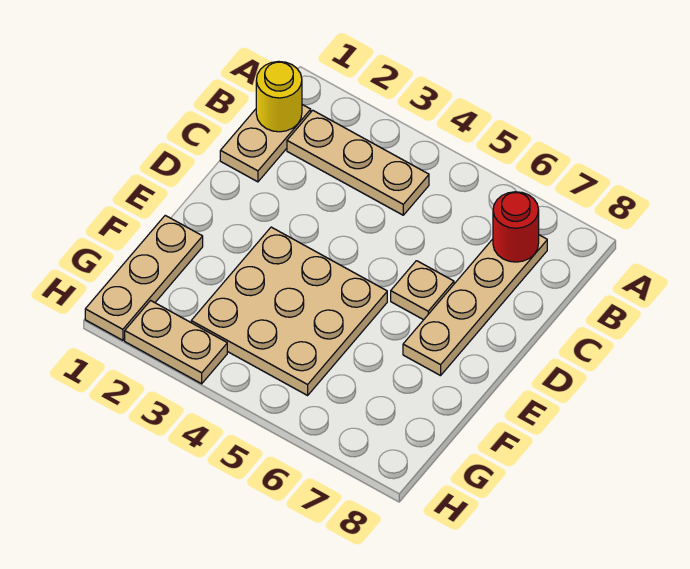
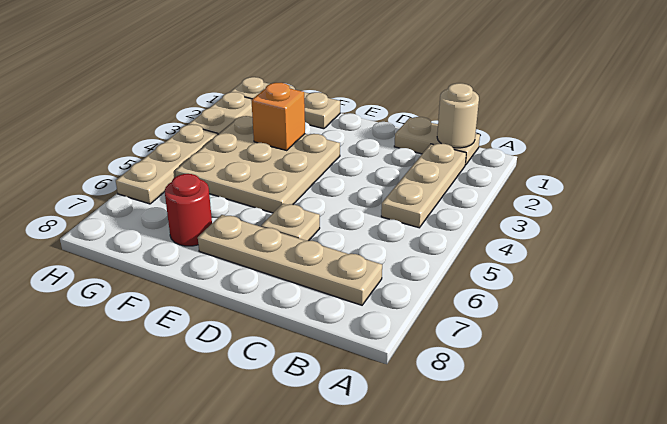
yellow 1x1 round brick [256,61,302,132] -> tan 1x1 round brick [437,83,479,148]
red 1x1 round brick [493,192,539,262] -> red 1x1 round brick moved to [165,174,212,246]
none -> orange 1x1 brick [251,83,305,150]
none -> tan 1x3 plate [116,124,218,204]

